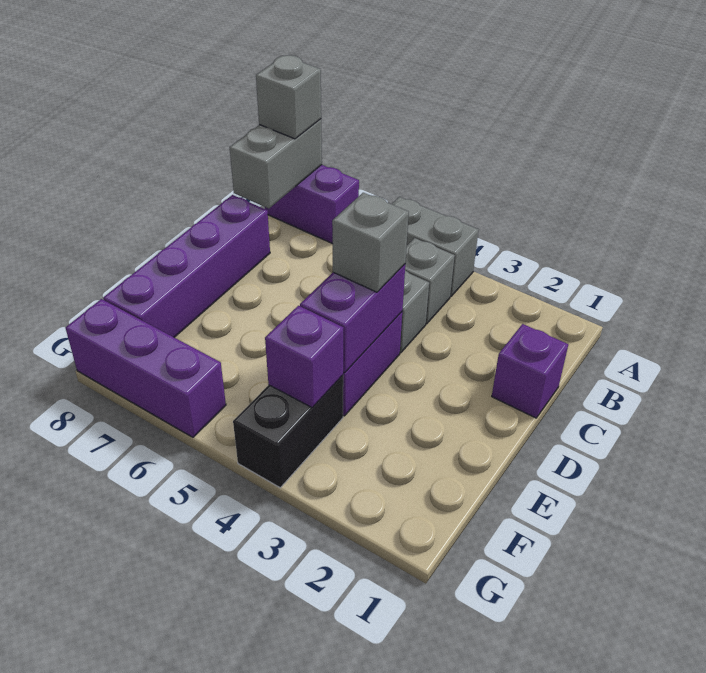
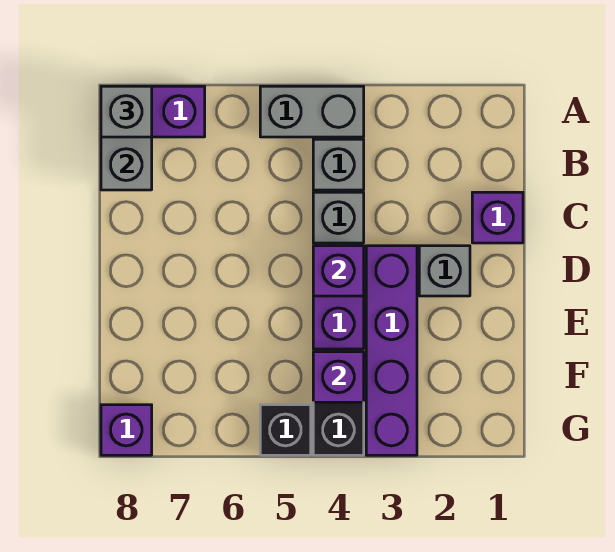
purple 1x4 brick [103,195,270,337] -> purple 1x4 brick moved to [366,246,417,455]
purple 1x2 brick [300,264,405,373] -> purple 1x1 brick [313,246,364,296]
grey 1x1 brick [332,193,409,292] -> grey 1x1 brick moved to [419,246,470,296]
none -> black 1x1 brick [260,405,311,455]
purple 1x3 brick [65,299,226,437] -> purple 1x1 brick [101,405,152,455]

